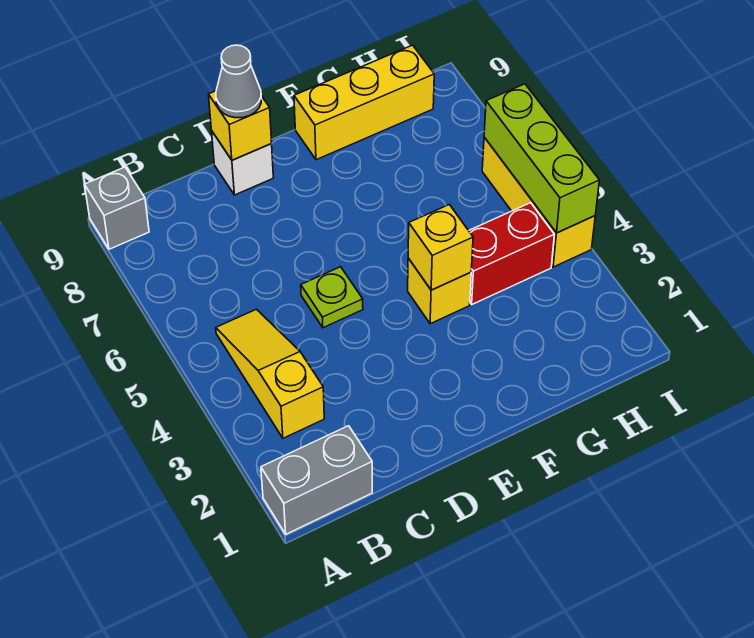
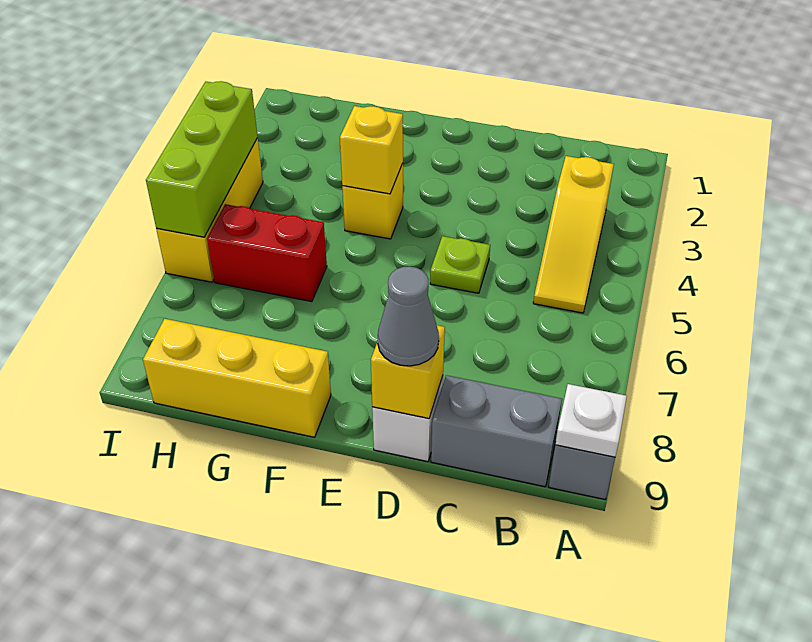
grey 1x2 brick [261,426,372,534] -> grey 1x2 brick moved to [431,375,562,487]
none -> white 1x1 plate [555,384,627,457]
red 1x2 brick [469,203,554,304] -> red 1x2 brick moved to [207,204,327,302]

